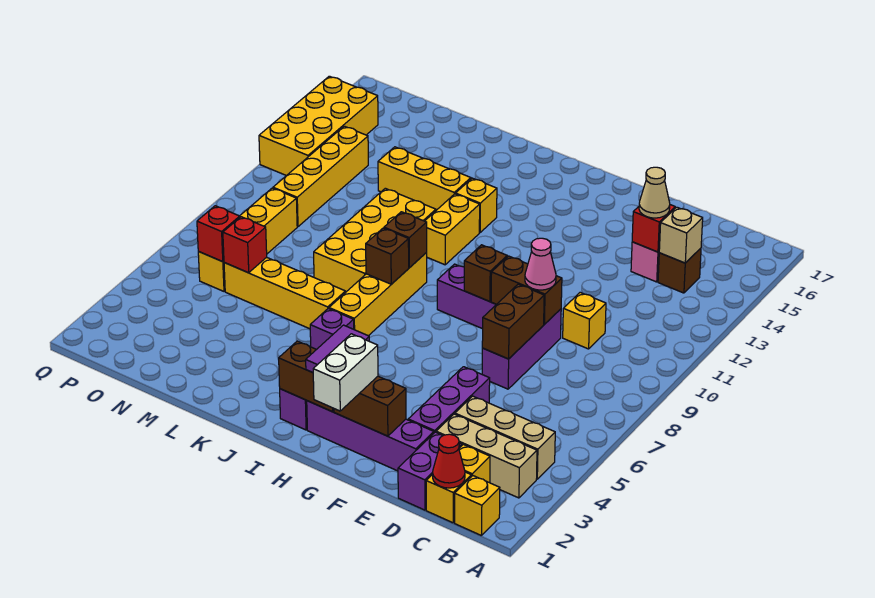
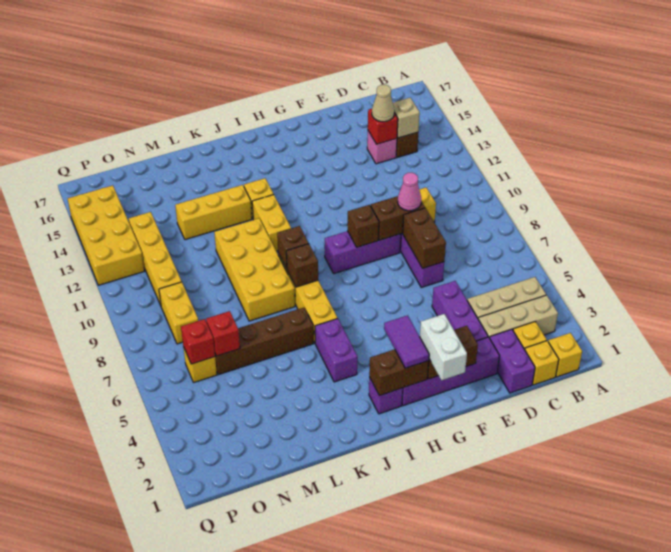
red 1x1 cone [433,434,465,488] -> none
purple 1x1 brick [310,309,354,349] -> purple 1x2 brick [315,318,357,382]
yellow 1x4 brick [224,257,345,329] -> brown 1x4 brick [215,308,314,375]

